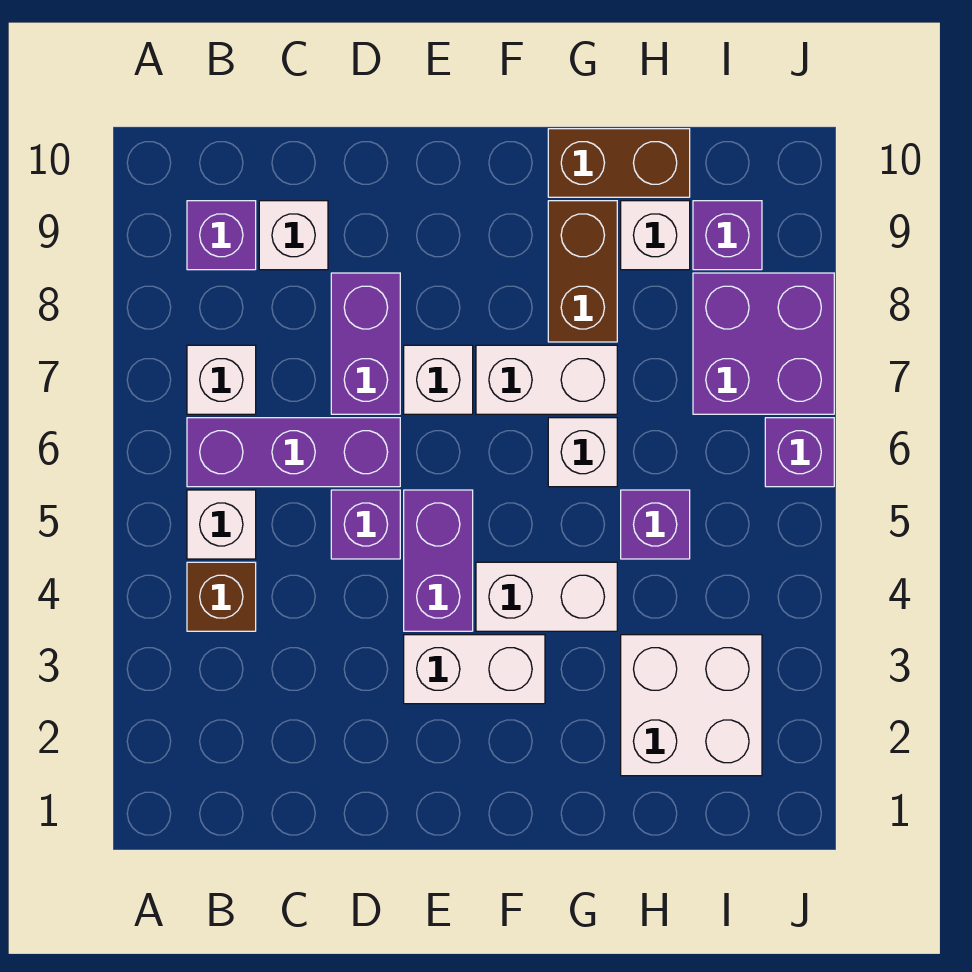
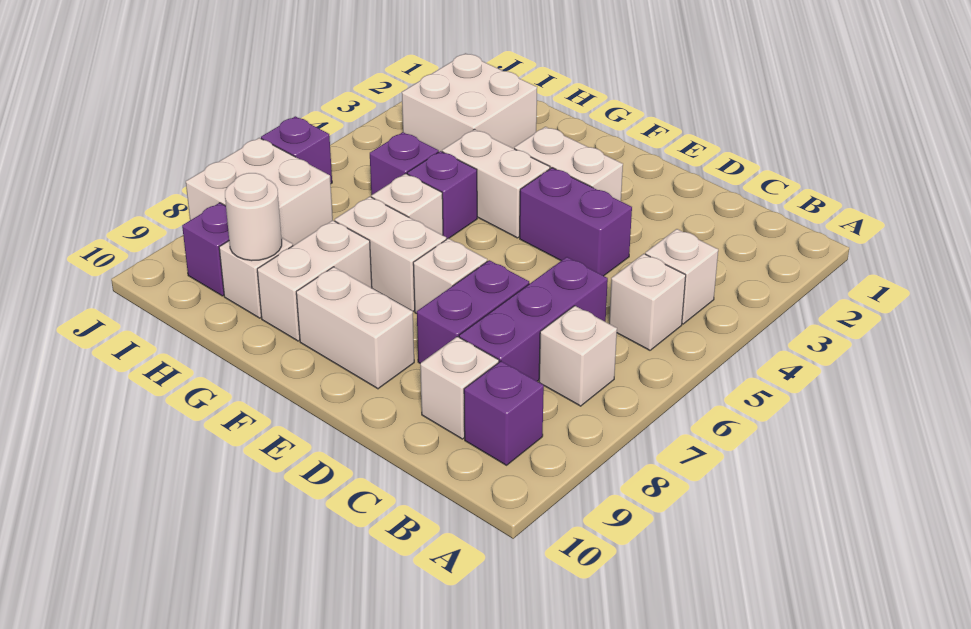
brown 1x1 brick [187,562,256,631] -> white 1x1 brick [645,229,718,324]
purple 1x3 brick [187,418,400,487] -> purple 1x3 brick turned to [459,257,608,381]
purple 1x1 brick [331,490,400,559] -> purple 1x1 brick moved to [407,151,477,240]
purple 1x2 brick [404,490,473,631] -> purple 1x2 brick turned to [520,168,632,276]
none -> white 1x2 brick [296,267,414,389]
brown 1x2 brick [548,201,617,342] -> white 1x2 brick [257,220,372,341]
brown 1x2 brick [548,129,690,197] -> none
none -> white 1x1 round brick [225,173,282,261]
purple 2x2 brick [693,273,834,414] -> white 2x2 brick [186,138,333,245]

